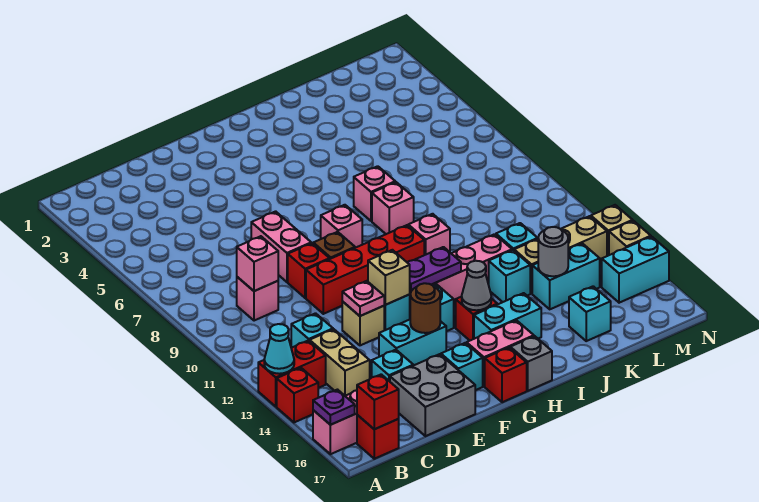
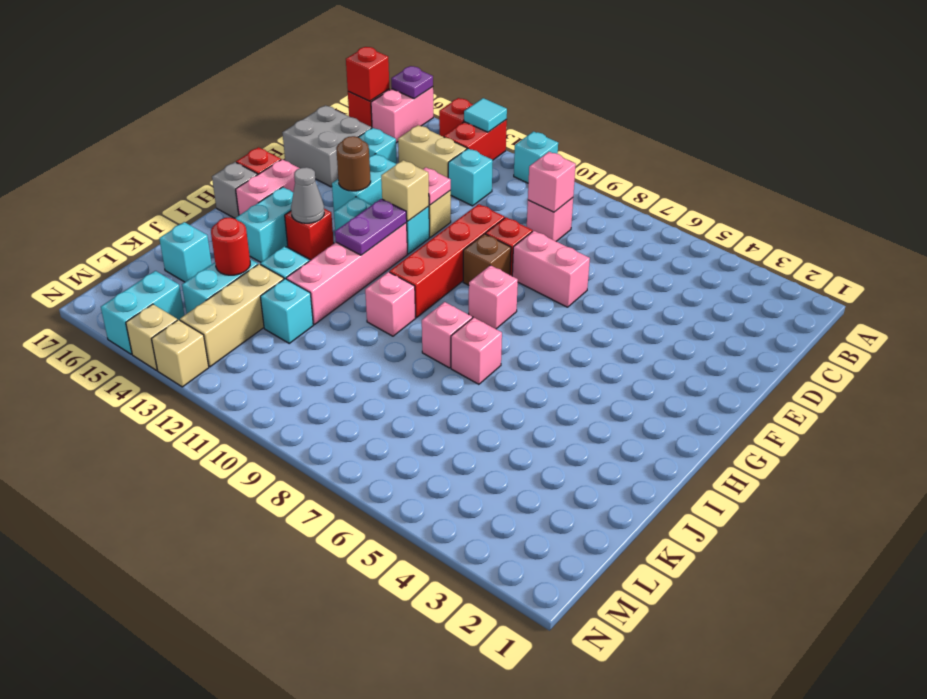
cyan 1x1 cone [264,324,294,374] -> cyan 1x1 tile [464,98,507,132]
cyan 1x1 brick [441,343,483,390] -> cyan 1x1 brick moved to [514,132,558,183]
grey 1x1 round brick [538,227,568,276] -> red 1x1 round brick [211,218,250,275]

